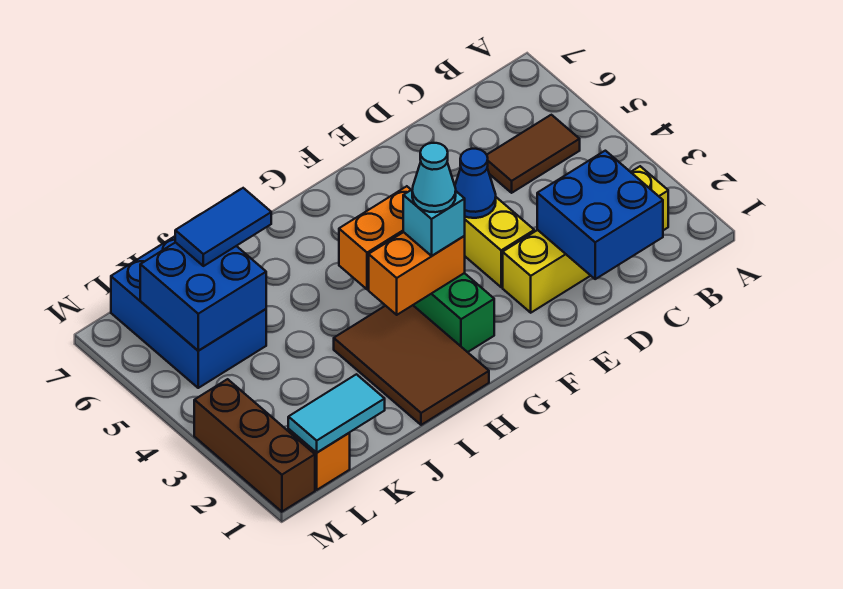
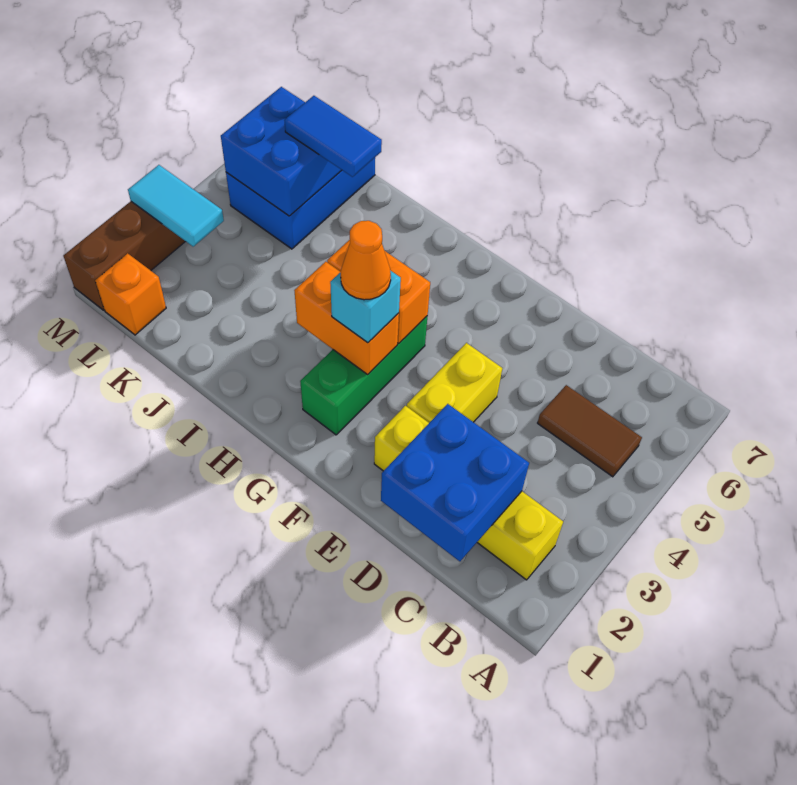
blue 1x1 cone [455,149,496,218] -> none
cyan 1x1 cone [412,143,456,212] -> orange 1x1 cone [341,221,391,300]
brown 2x3 tile [334,305,489,425] -> none
cyan 1x2 tile [288,374,385,453] -> cyan 1x2 tile moved to [128,165,224,247]

